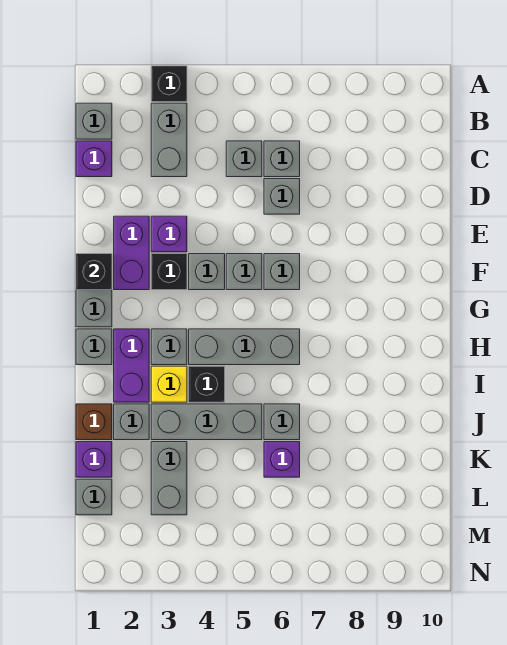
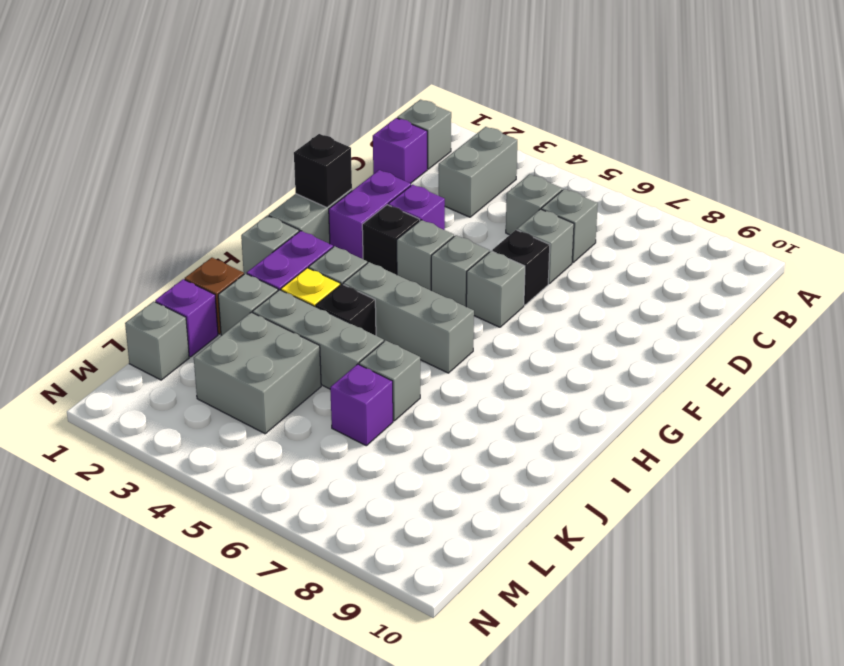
black 1x1 brick [151,66,187,102] -> black 1x1 brick moved to [492,230,550,305]
grey 1x2 brick [151,442,187,515] -> grey 2x2 brick [194,312,321,434]

